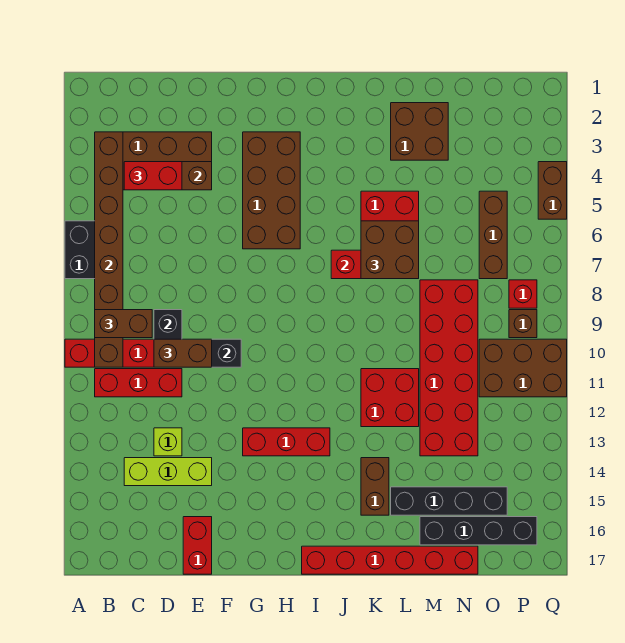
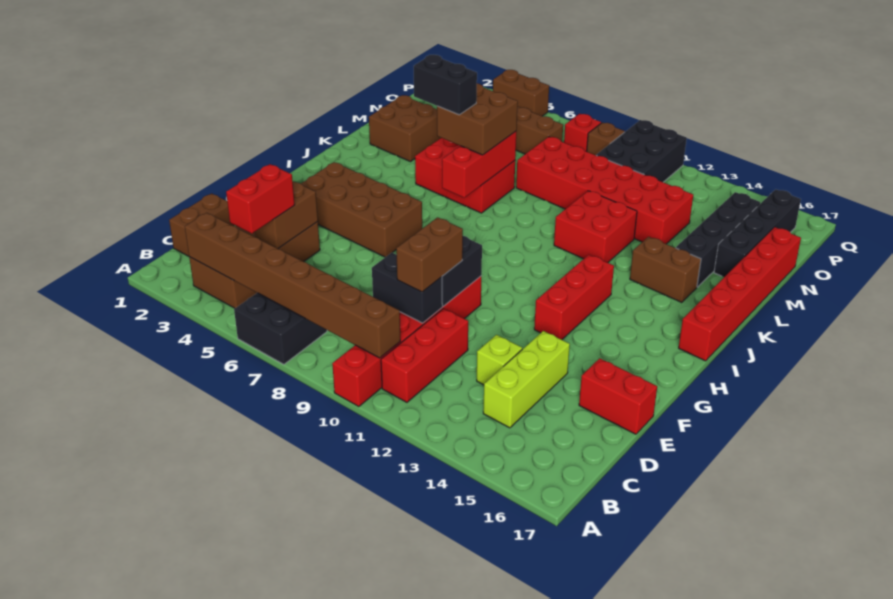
brown 1x2 brick [95,310,152,338] -> brown 1x2 brick moved to [169,193,234,256]
none -> black 1x2 brick [414,55,477,115]
brown 2x3 brick [479,339,567,397] -> black 2x3 brick [596,120,687,182]

